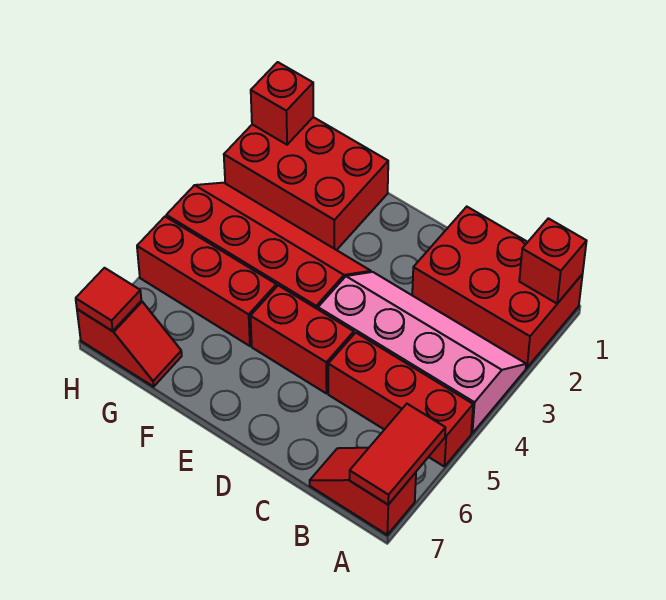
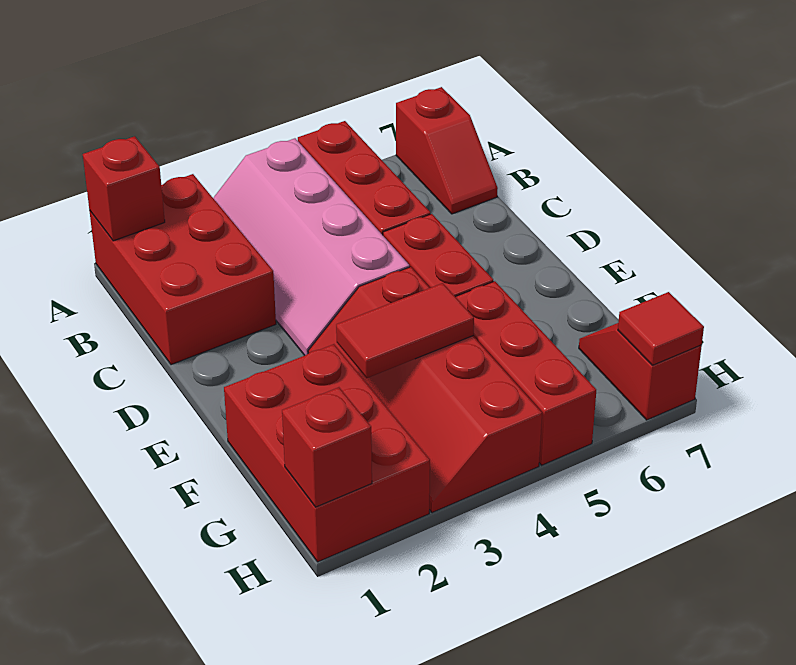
red 1x2 tile [350,404,445,505] -> red 1x2 tile moved to [336,283,474,378]

